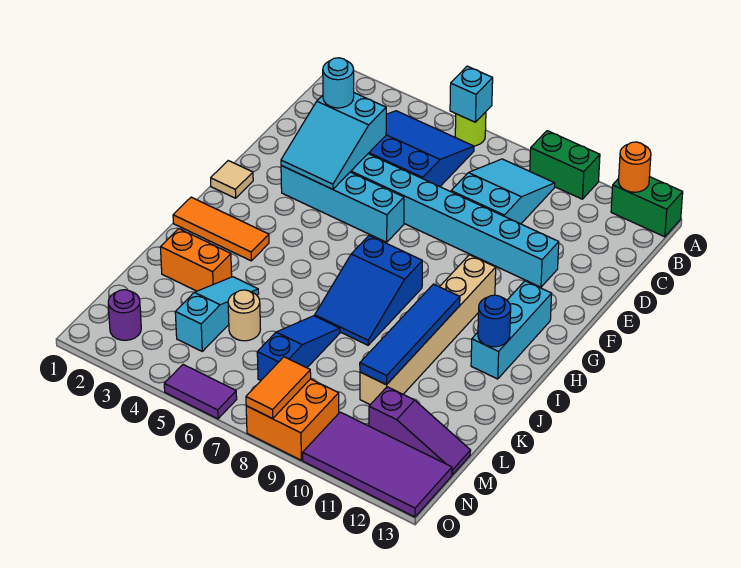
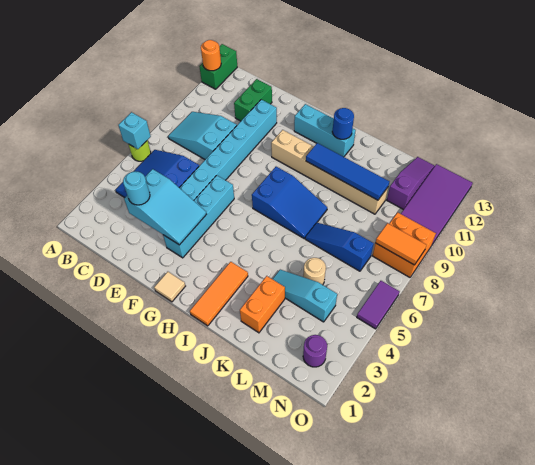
green 1x2 brick [530,131,600,199] -> green 1x2 brick moved to [234,79,272,121]

